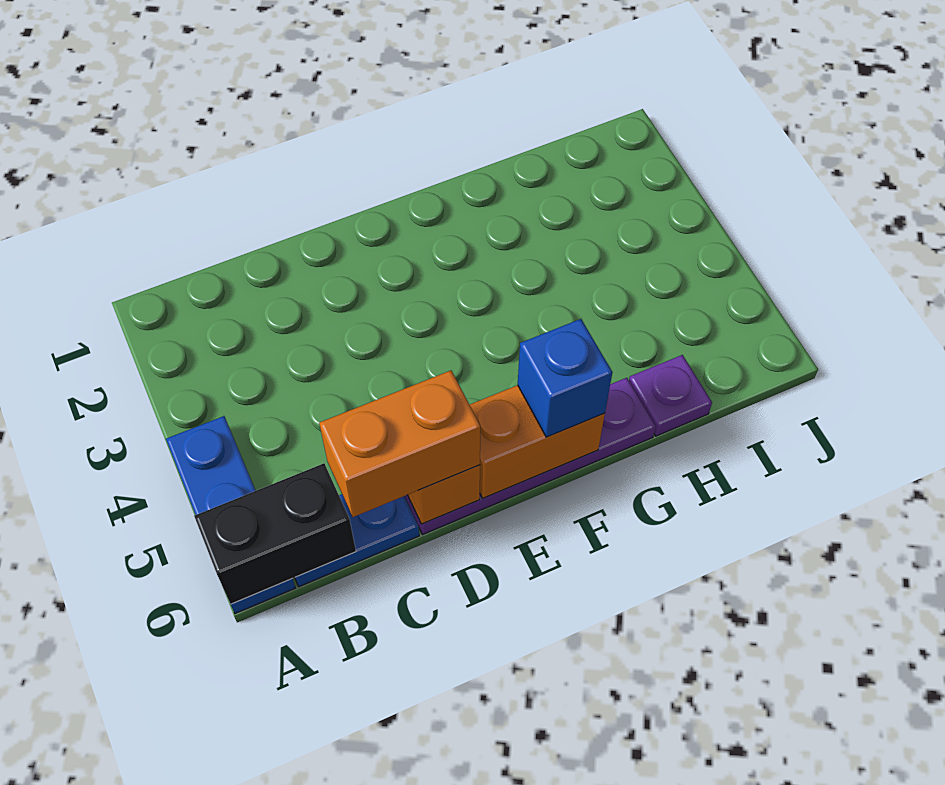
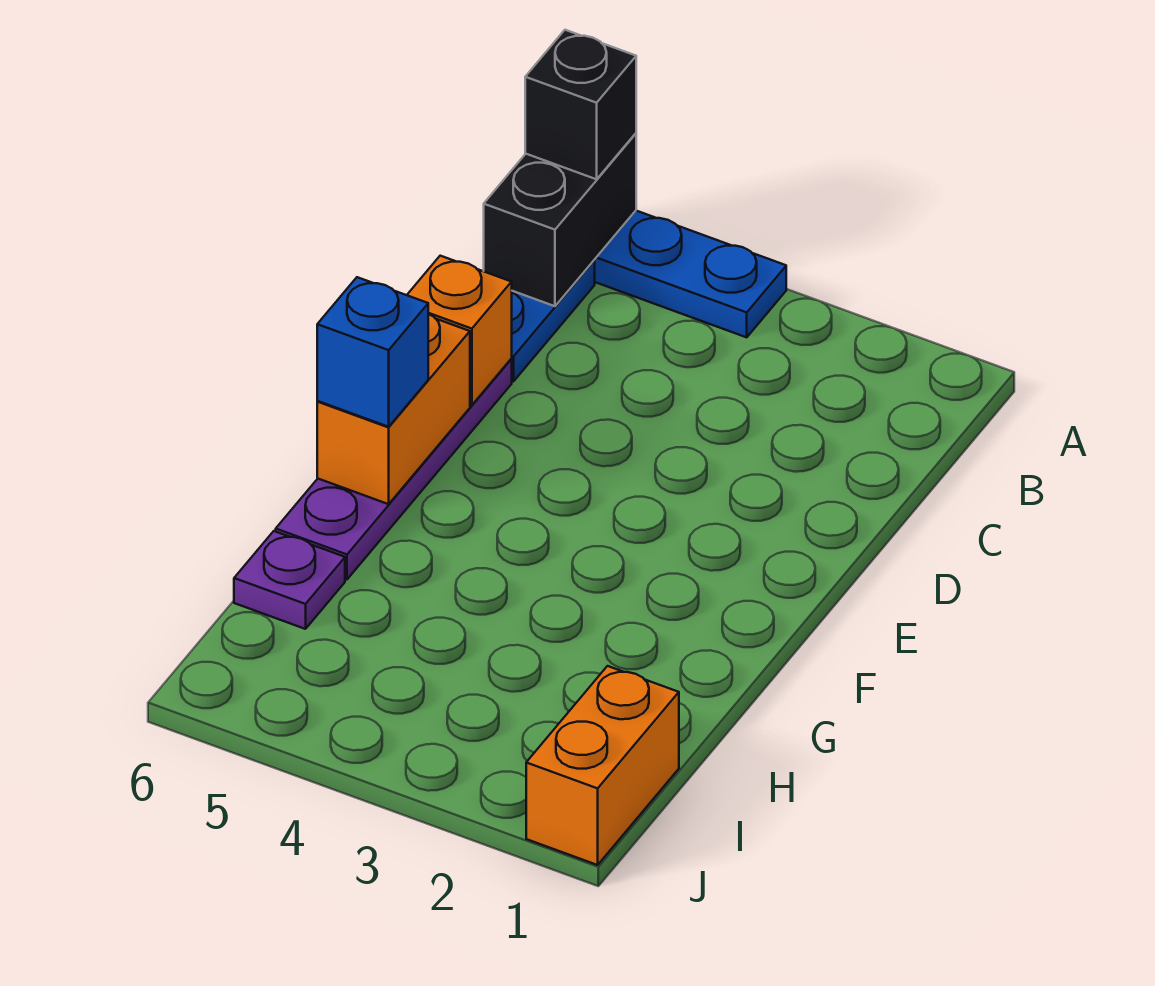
none -> black 1x1 brick [525,30,636,179]
orange 1x2 brick [319,371,480,517] -> orange 1x2 brick moved to [526,666,679,865]

